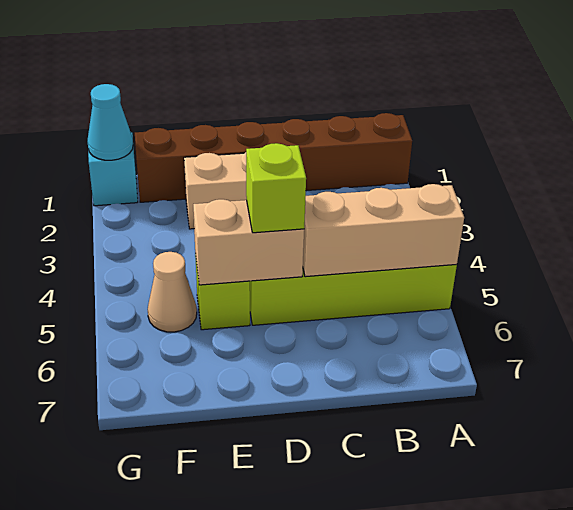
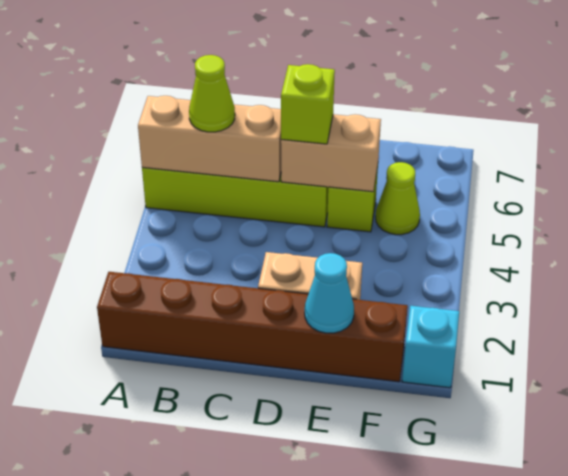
none -> lime 1x1 cone [189,55,235,132]
tan 1x1 cone [148,252,197,332] -> lime 1x1 cone [376,162,420,235]
cyan 1x1 cone [87,84,133,160] -> cyan 1x1 cone moved to [305,253,354,333]

